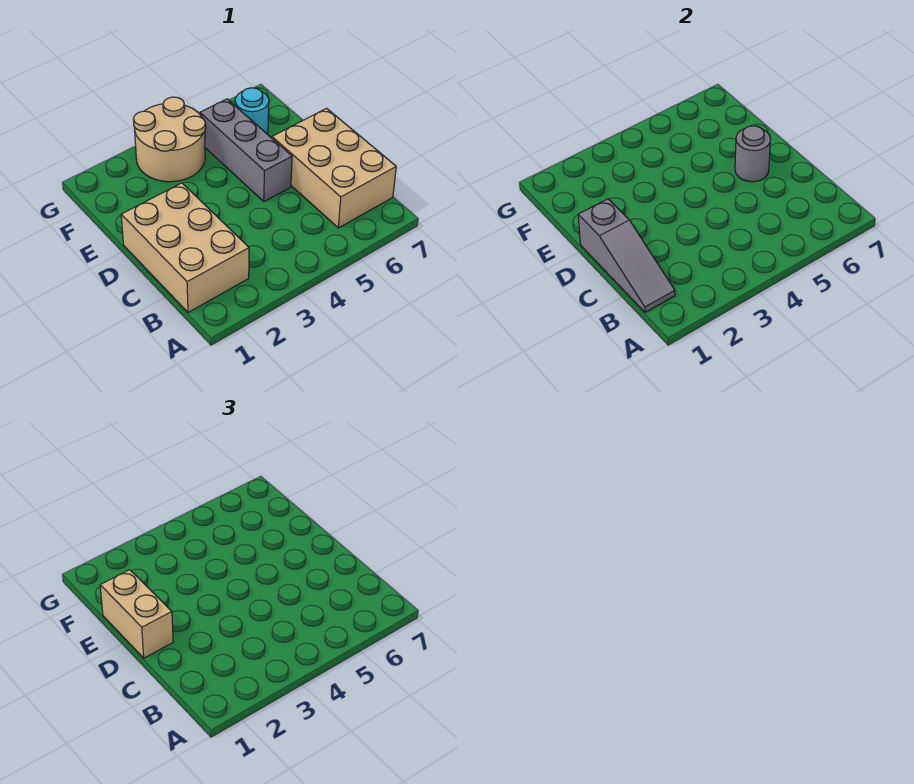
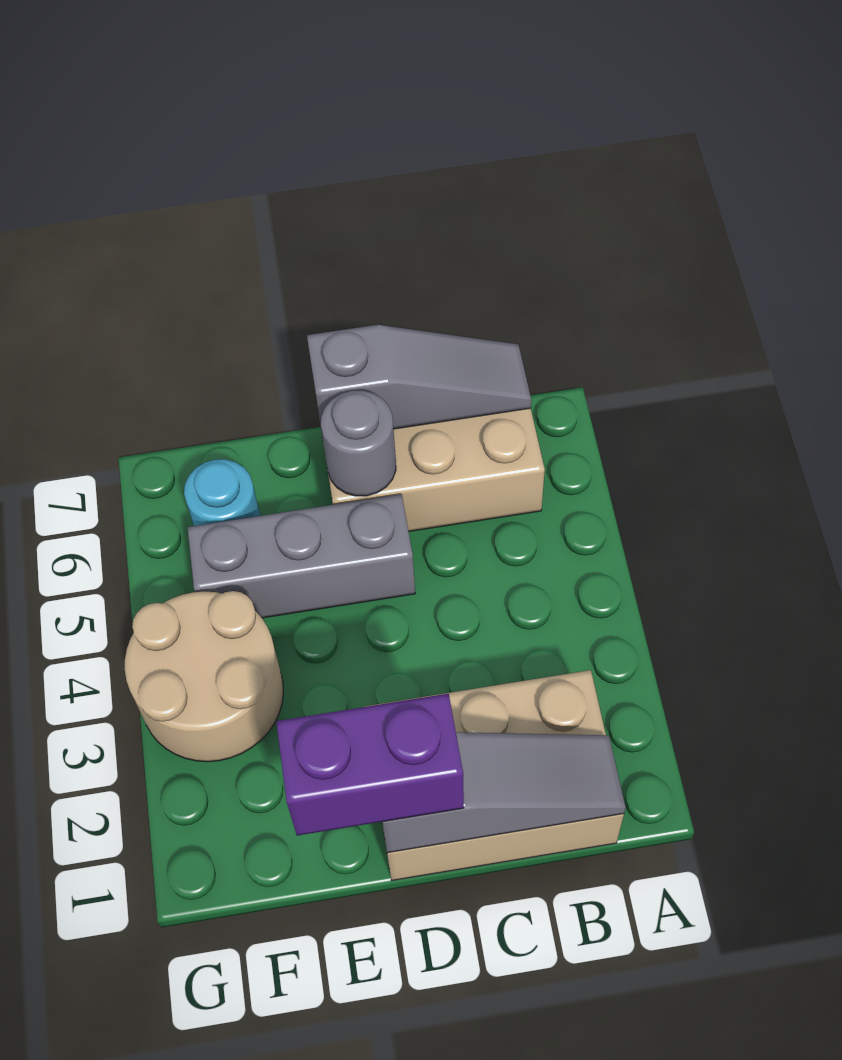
none -> grey 1x3 slope [307,325,531,429]
tan 1x2 brick [100,570,173,658] -> purple 1x2 brick [276,694,464,836]

